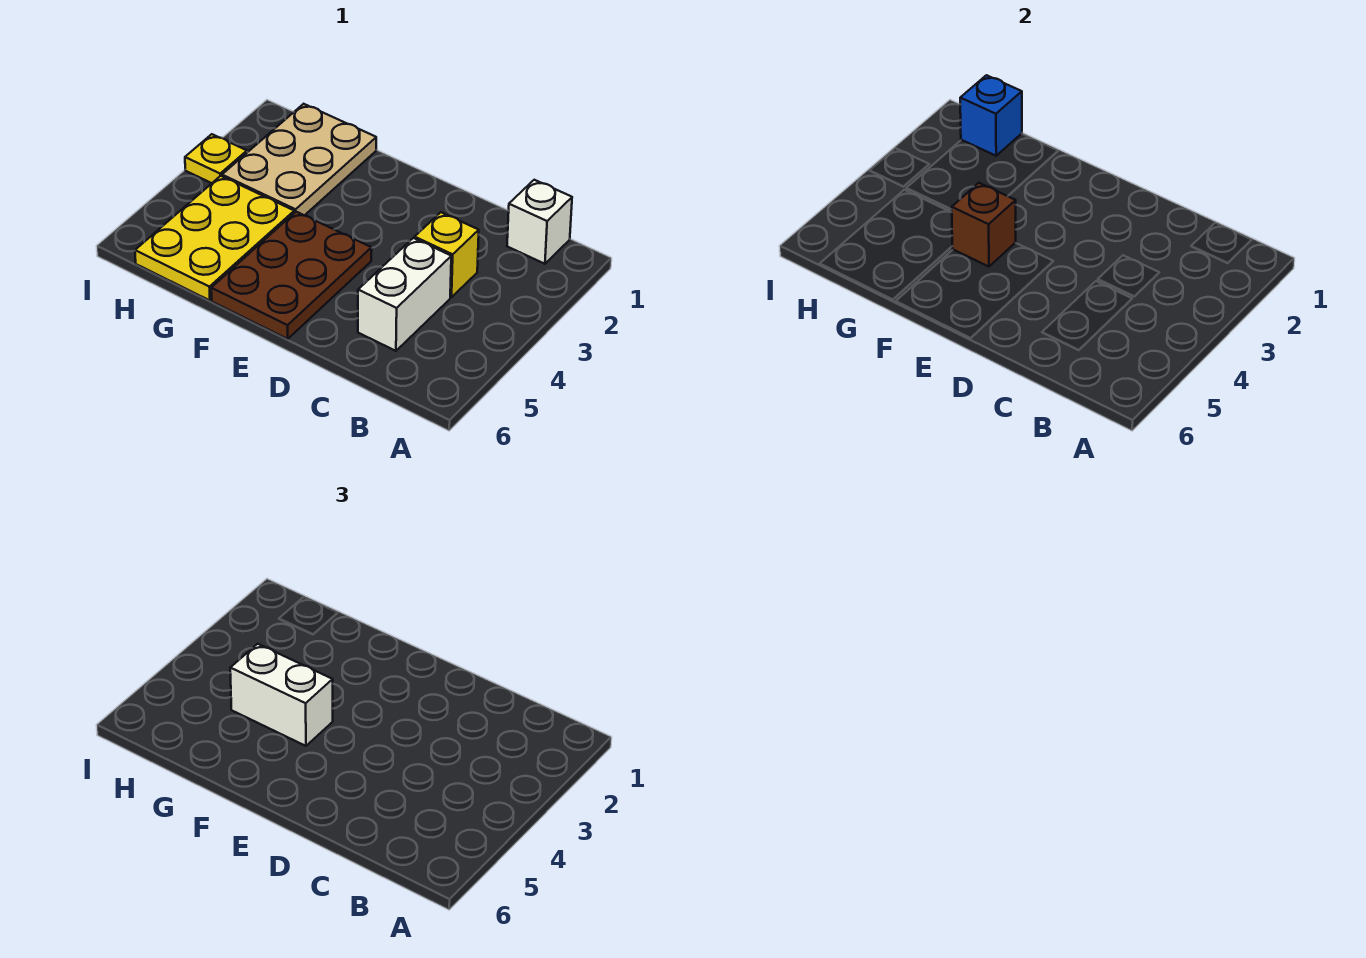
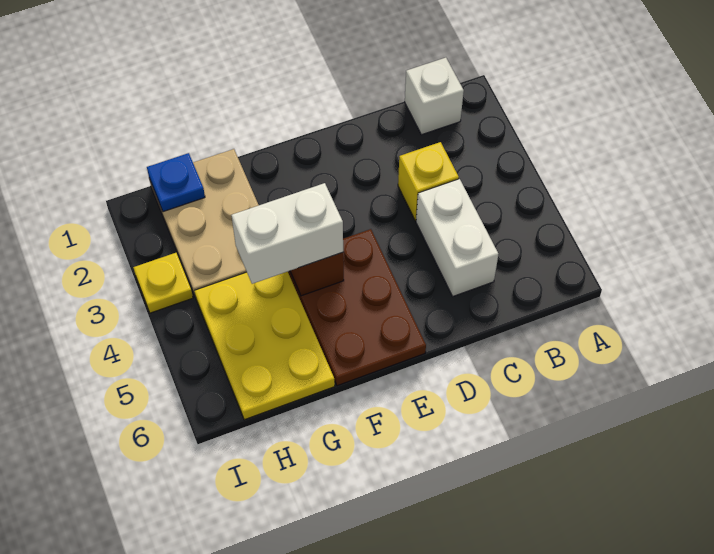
blue 1x1 brick [960,75,1022,156] -> blue 1x1 plate [147,153,205,212]

